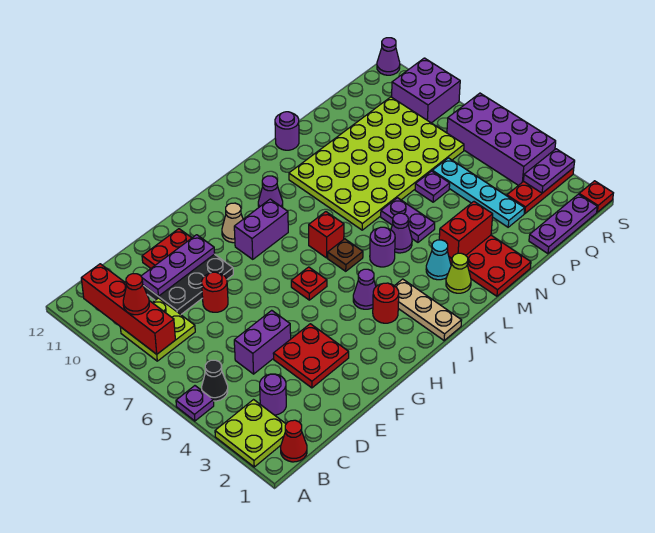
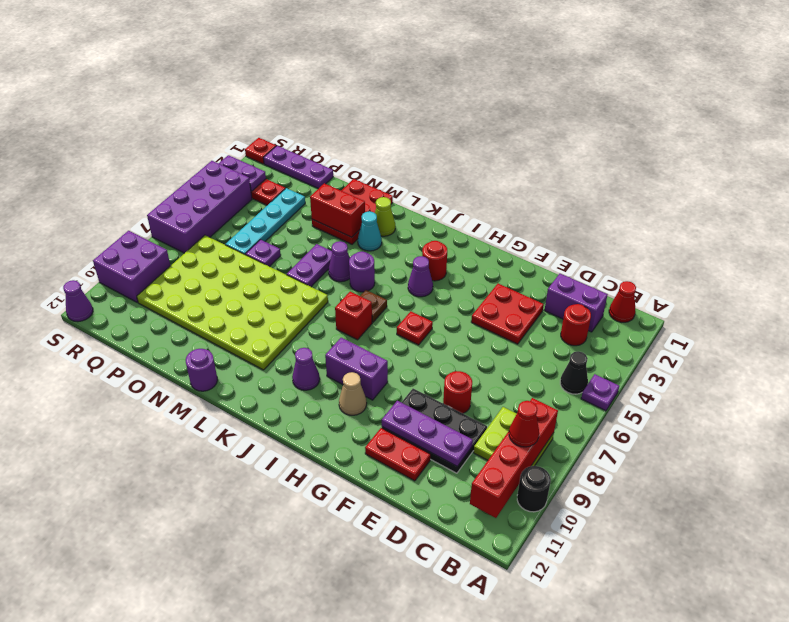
lime 2x2 plate [215,400,286,467] -> none
none -> black 1x1 round brick [517,466,551,512]
purple 1x1 round brick [260,374,286,415] -> red 1x1 round brick [561,304,591,346]
purple 1x2 brick [234,310,291,374] -> purple 1x2 brick moved to [545,274,608,332]
tan 1x3 plate [395,279,462,340] -> none

